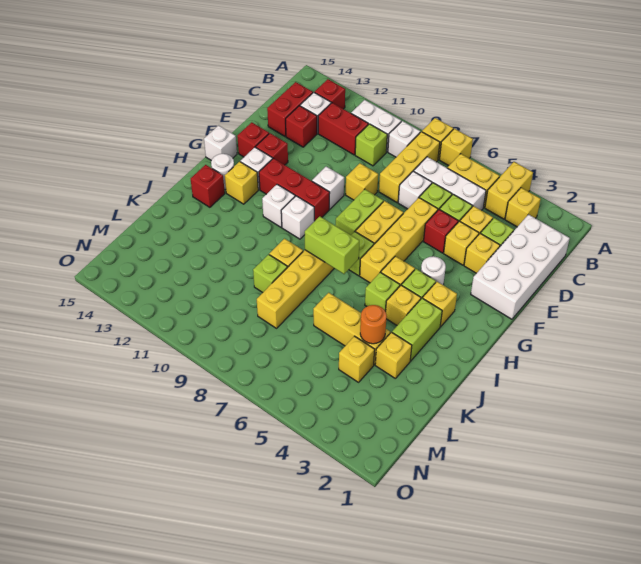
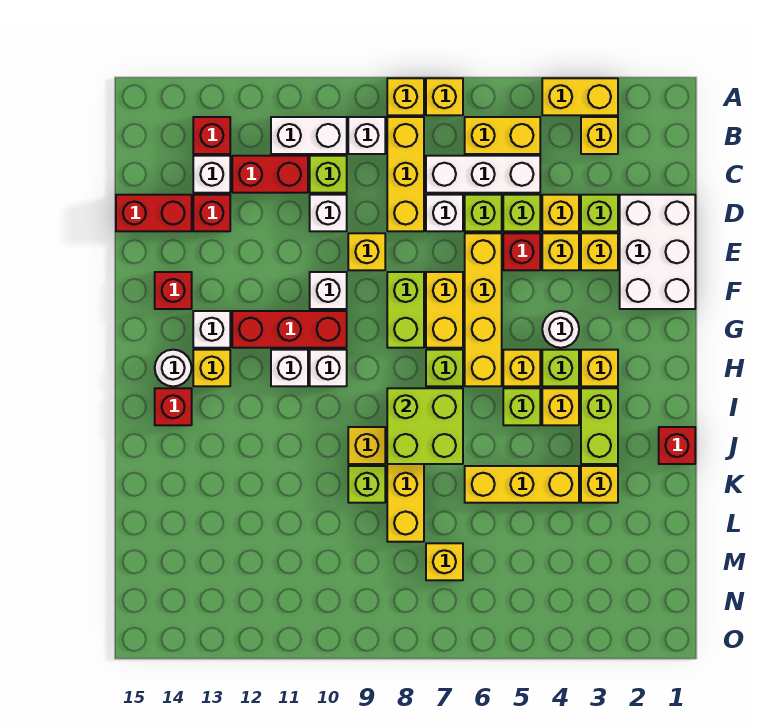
yellow 1x2 brick [485,162,533,219] -> yellow 1x2 brick turned to [542,78,618,115]
white 2x4 brick [471,215,570,319] -> white 2x3 brick [620,195,695,309]
red 1x2 brick [267,82,313,136] -> red 1x2 brick turned to [116,195,192,231]
red 1x1 brick [256,133,288,165] -> red 1x1 brick moved to [659,427,695,464]
white 1x1 brick [204,125,237,160] -> white 1x1 brick moved to [310,195,347,231]
lime 1x2 brick [305,216,359,274] -> lime 2x2 brick [387,388,463,464]
orange 1x1 round brick [360,305,387,344] -> none
yellow 1x1 brick [339,336,375,382] -> yellow 1x1 brick moved to [426,543,463,580]

